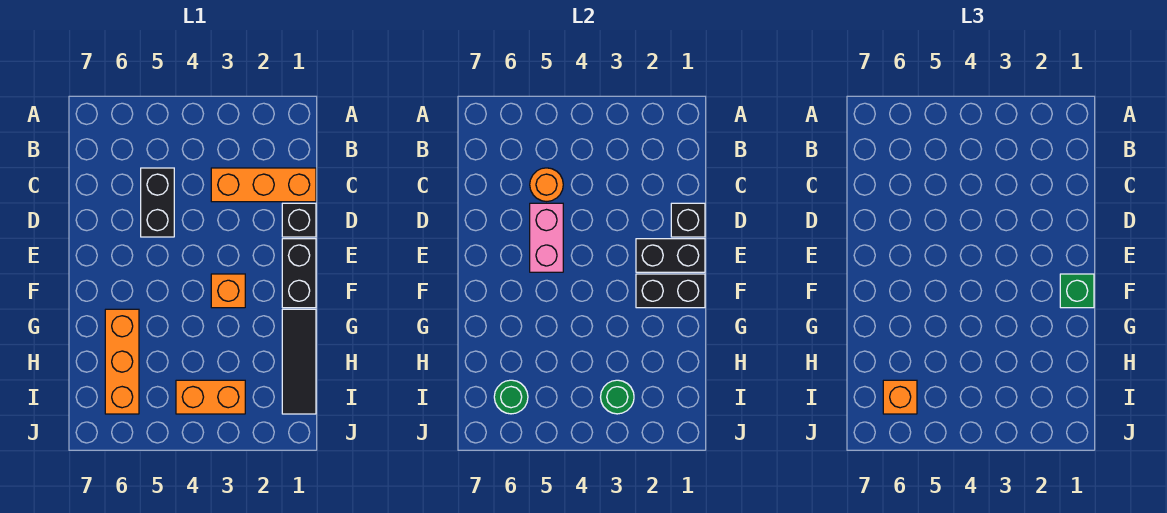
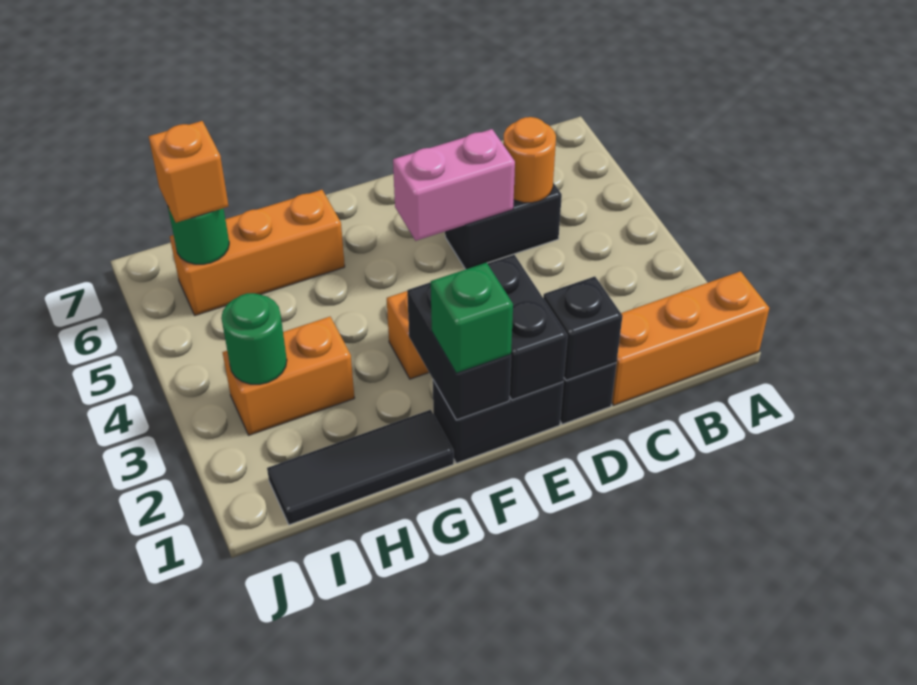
orange 1x3 brick [211,168,316,202] -> orange 1x3 brick turned to [612,271,769,405]
orange 1x2 brick [176,380,245,414] -> orange 1x2 brick turned to [222,317,354,435]

